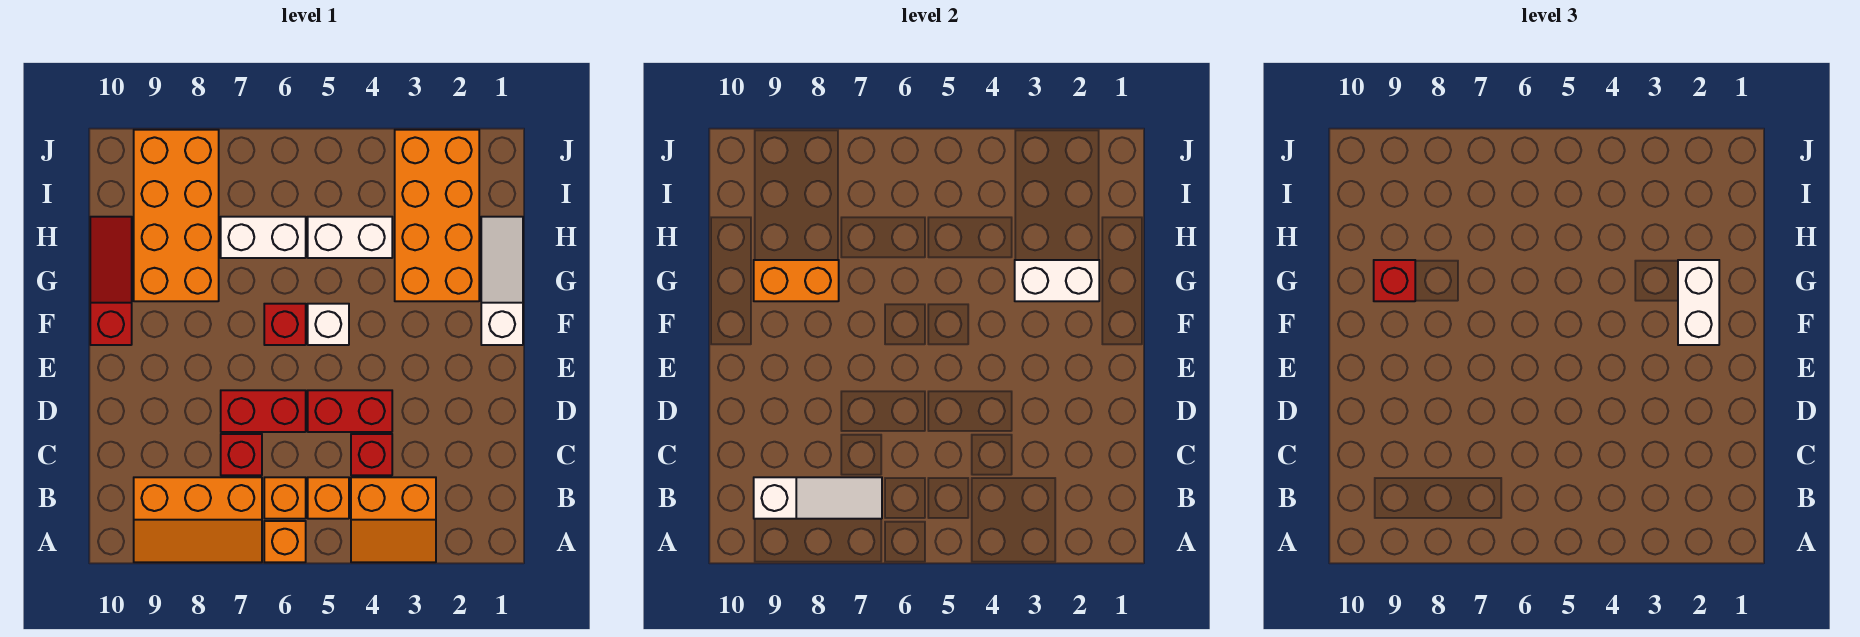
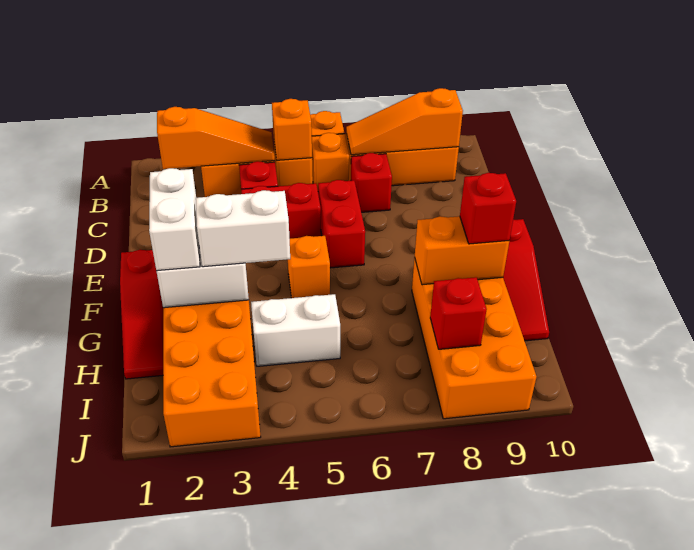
none -> orange 1x3 slope [157,107,275,169]
none -> orange 1x1 brick [272,99,312,160]
white 1x3 slope [754,477,882,519] -> orange 1x3 slope [346,88,463,155]
red 1x2 brick [221,390,306,432] -> red 1x2 brick turned to [318,180,365,268]
white 1x3 slope [481,217,523,345] -> red 1x3 slope [120,250,163,379]
white 1x1 brick [308,304,349,345] -> orange 1x1 brick [288,236,330,298]
red 1x1 brick [264,304,306,345] -> red 1x1 brick moved to [430,277,487,349]
white 1x2 brick [221,217,306,258] -> white 1x2 brick moved to [196,190,290,267]

